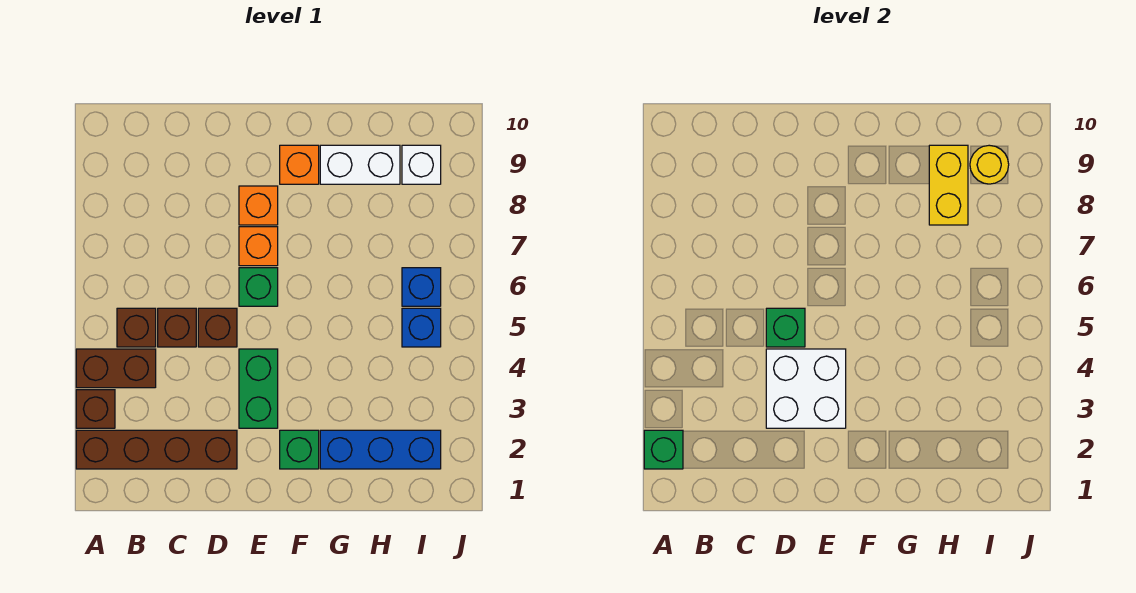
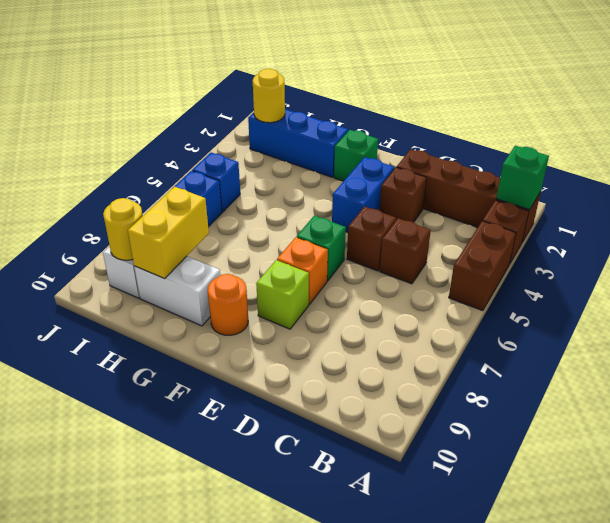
brown 1x2 brick [76,349,156,388] -> brown 1x2 brick turned to [449,221,516,311]
brown 1x1 brick [117,308,156,347] -> brown 1x1 brick moved to [380,167,427,222]
white 2x2 brick [766,349,846,428] -> none
green 1x1 brick [766,308,805,347] -> none
green 1x2 brick [239,349,278,428] -> blue 1x2 brick [332,157,394,232]
orange 1x1 brick [239,186,278,225] -> lime 1x1 brick [256,260,309,329]
orange 1x1 brick [280,145,319,184] -> orange 1x1 round brick [208,274,248,335]
none -> yellow 1x1 round brick [253,69,285,123]

